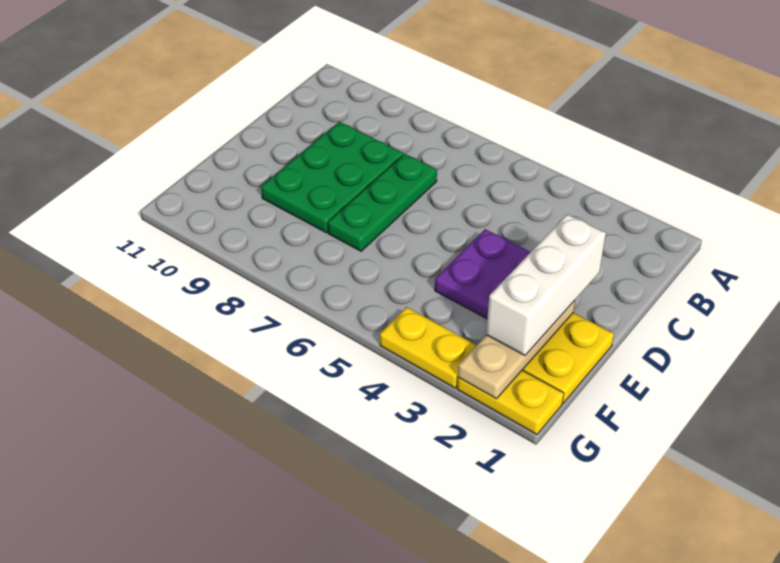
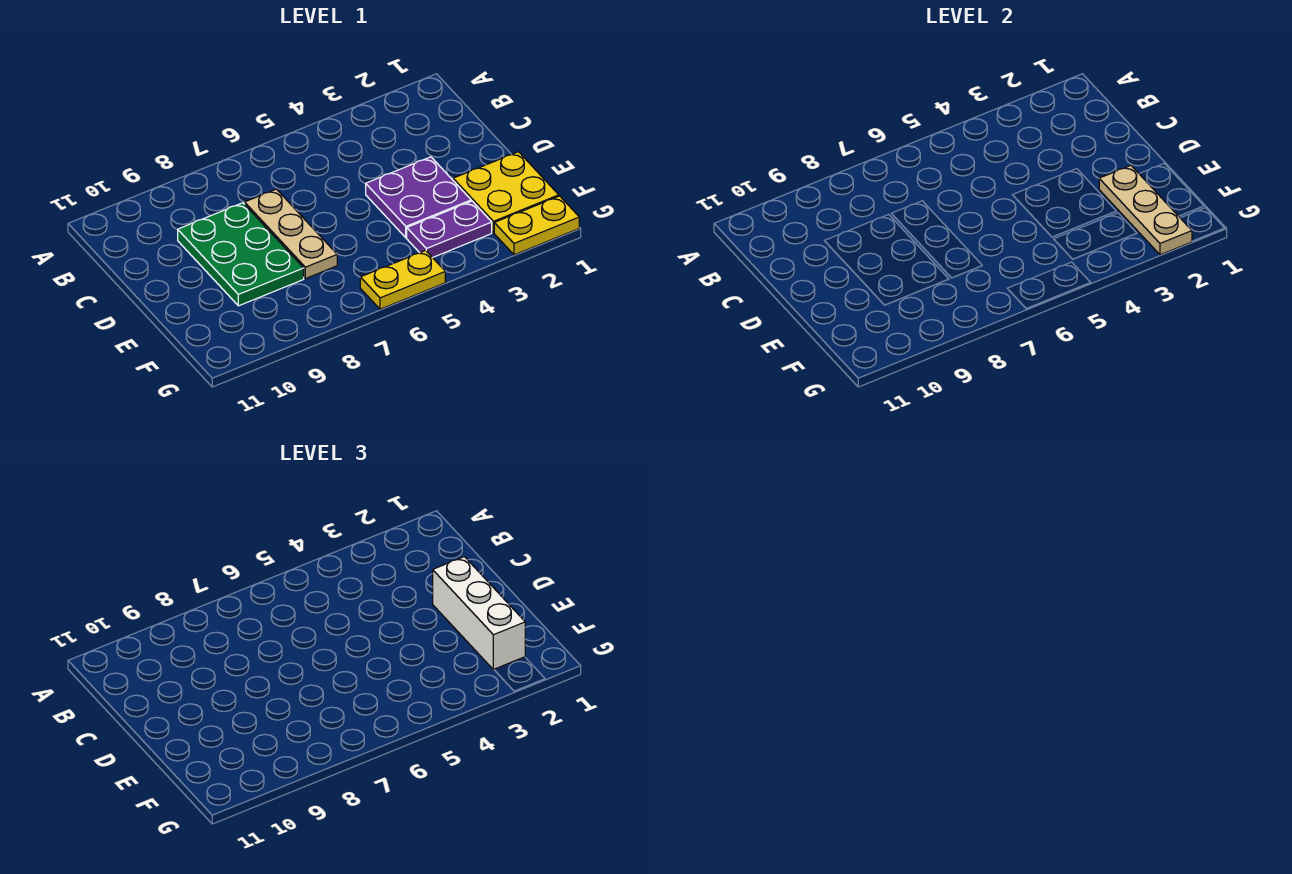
green 1x3 plate [328,154,437,251] -> tan 1x3 plate [245,189,337,279]
none -> purple 1x2 plate [407,201,492,258]
yellow 1x2 plate [380,307,477,388] -> yellow 1x2 plate moved to [360,250,445,309]

